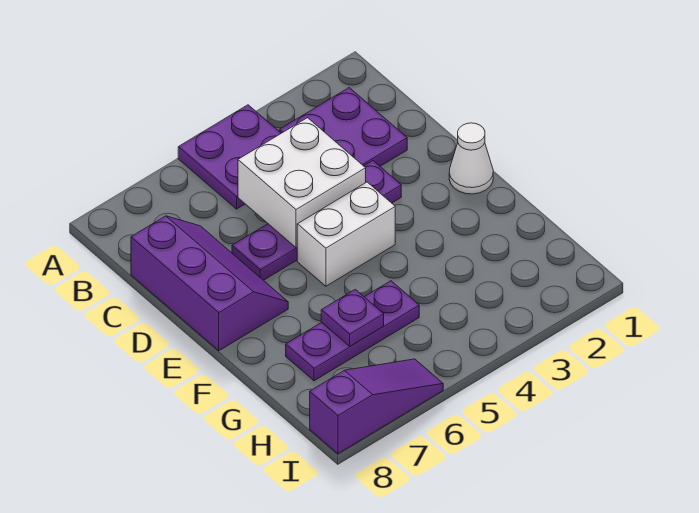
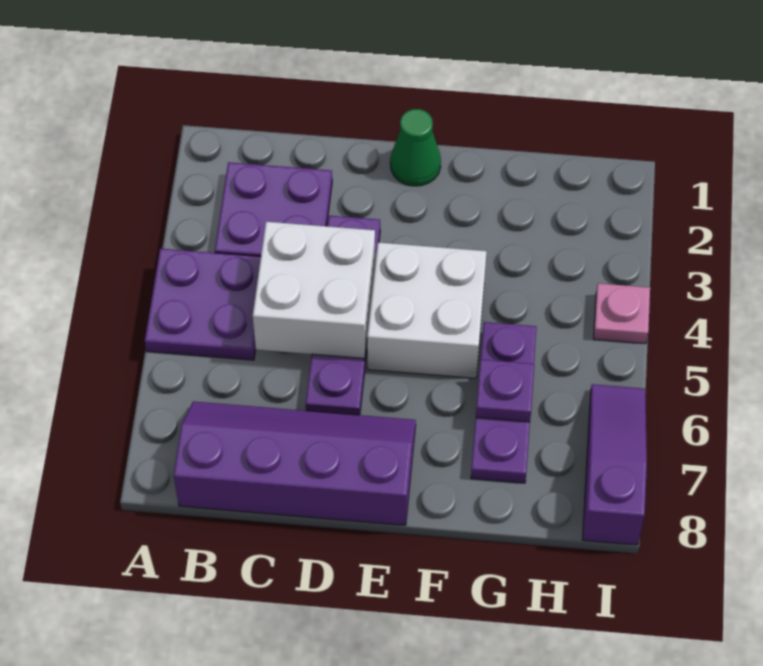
purple 2x3 slope [131,216,288,351] -> purple 2x4 slope [174,401,416,525]
white 1x1 cone [449,123,493,194] -> green 1x1 cone [390,109,441,186]
white 1x2 brick [297,182,395,286] -> white 2x2 brick [367,242,487,378]
none -> pink 1x1 plate [594,283,650,344]

